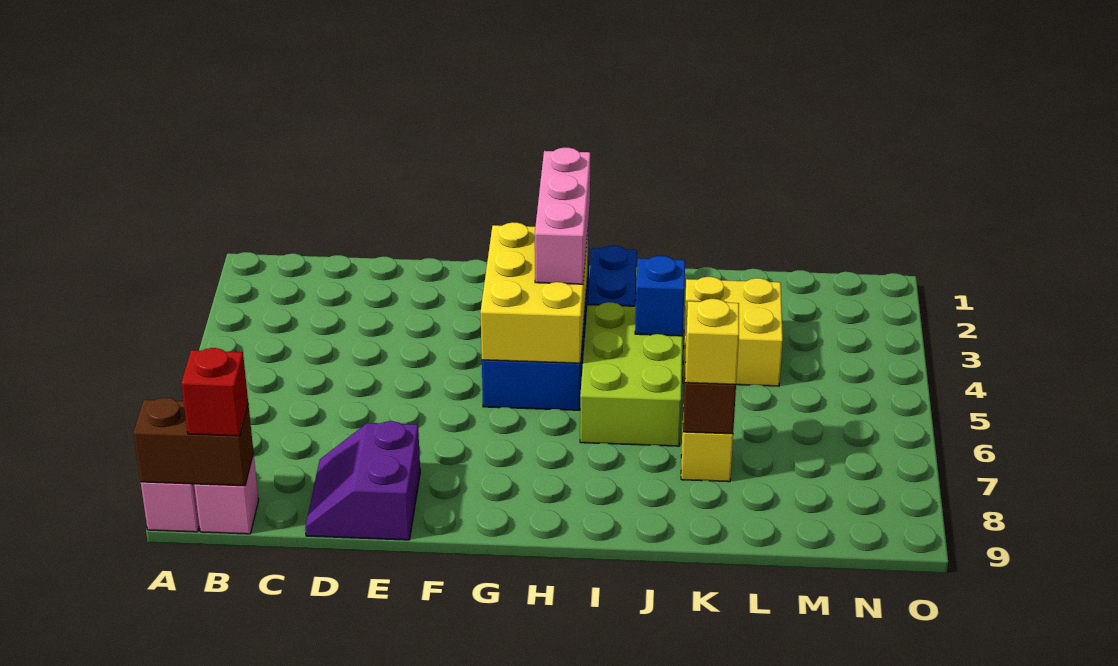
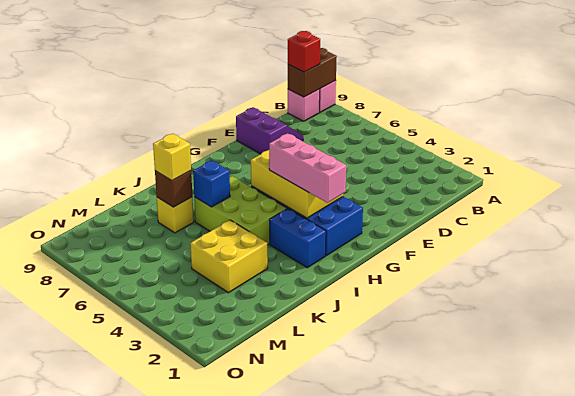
blue 1x1 brick [635,256,685,336] -> blue 1x1 brick moved to [193,161,230,207]

